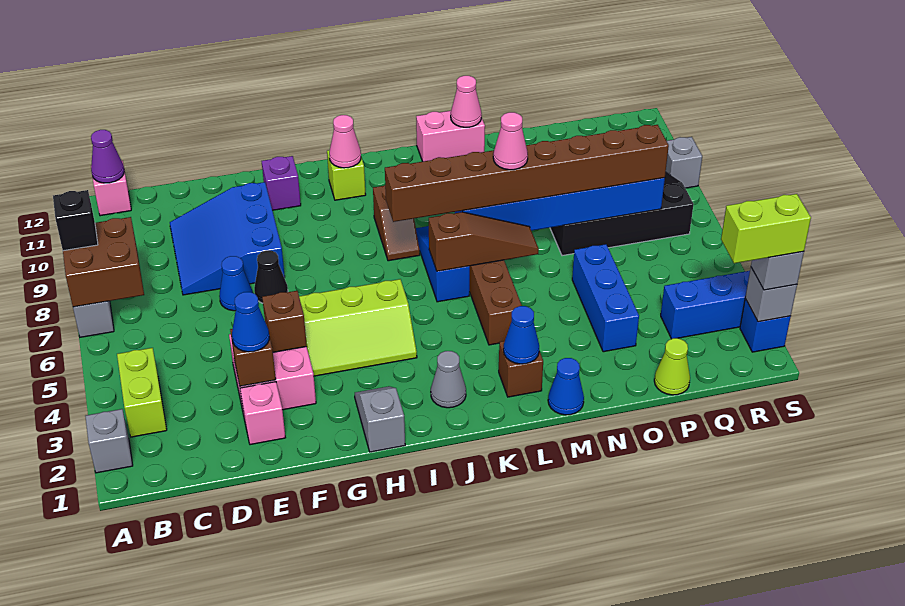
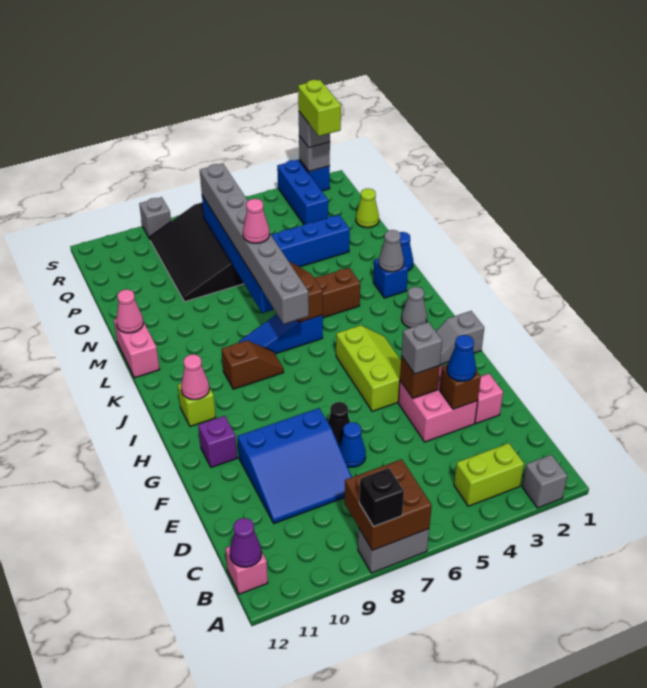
none -> grey 1x1 brick [401,322,442,374]
brown 1x8 brick [385,125,669,222] -> grey 1x8 brick [200,163,309,324]
brown 1x1 brick [499,341,543,397] -> blue 1x1 brick [373,258,408,298]
blue 1x1 cone [503,306,539,364] -> grey 1x1 cone [379,230,404,272]

